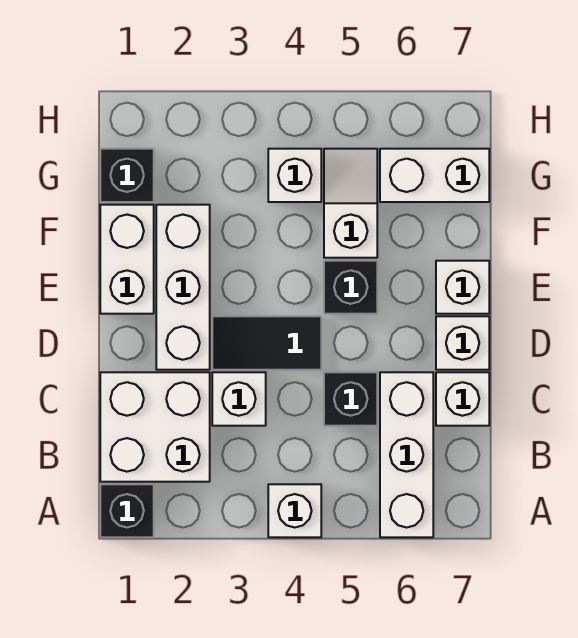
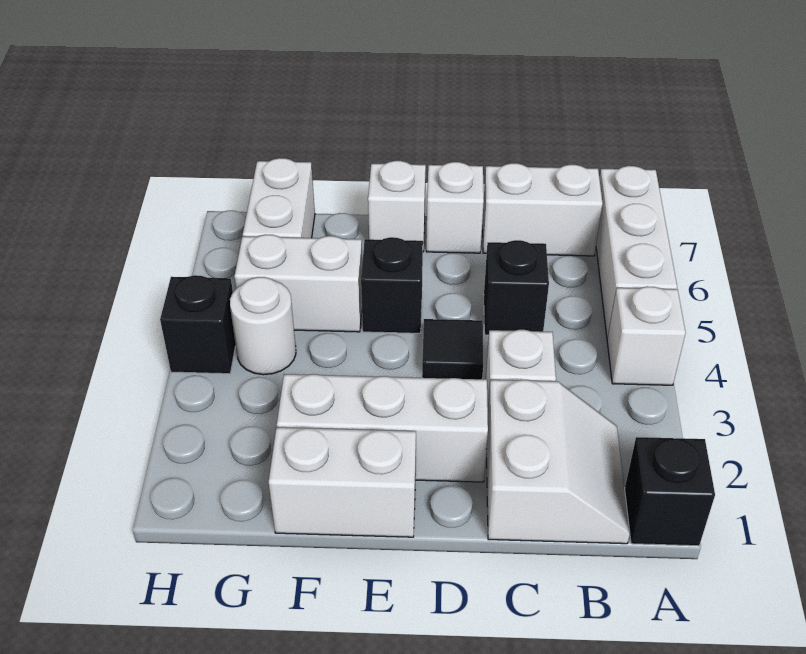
white 1x3 brick [380,372,433,537] -> white 1x3 brick turned to [596,166,677,338]
white 2x2 brick [100,372,210,482] -> white 2x2 slope [486,380,630,544]
white 1x1 brick [436,372,489,426] -> white 1x2 brick [483,163,603,256]
black 1x2 tile [212,316,321,370] -> black 1x1 tile [422,319,483,379]
white 1x2 slope [324,149,377,258] -> white 1x2 brick [234,235,362,332]
black 1x1 brick [100,149,154,202] -> black 1x1 brick moved to [160,275,236,374]
white 1x1 brick [268,149,321,202] -> white 1x1 round brick [230,277,296,375]

